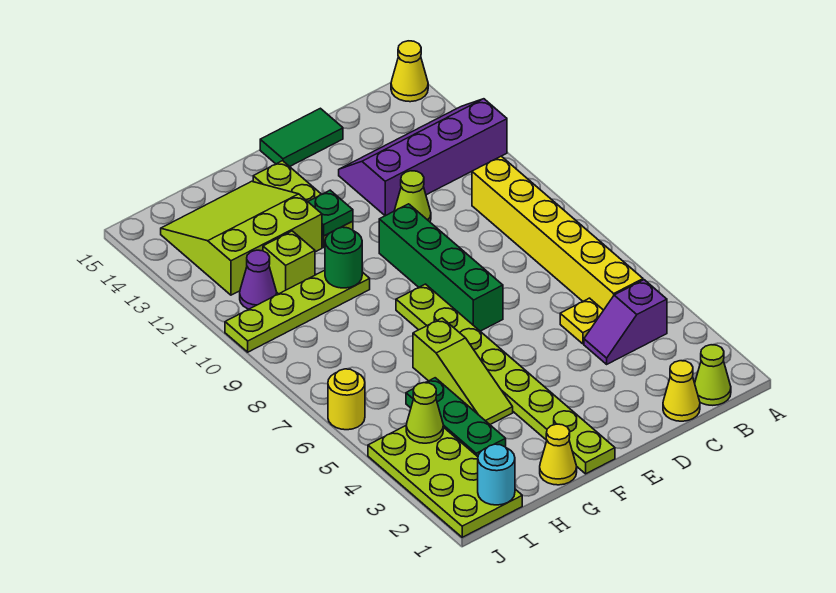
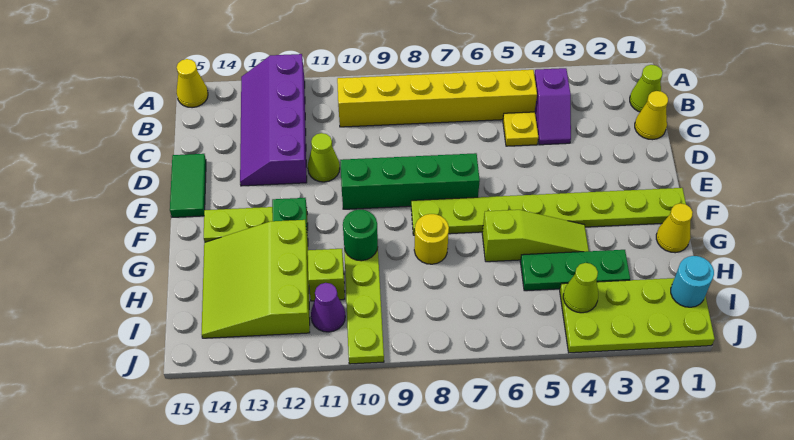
yellow 1x1 round brick [328,369,365,430] -> yellow 1x1 round brick moved to [414,214,449,264]

